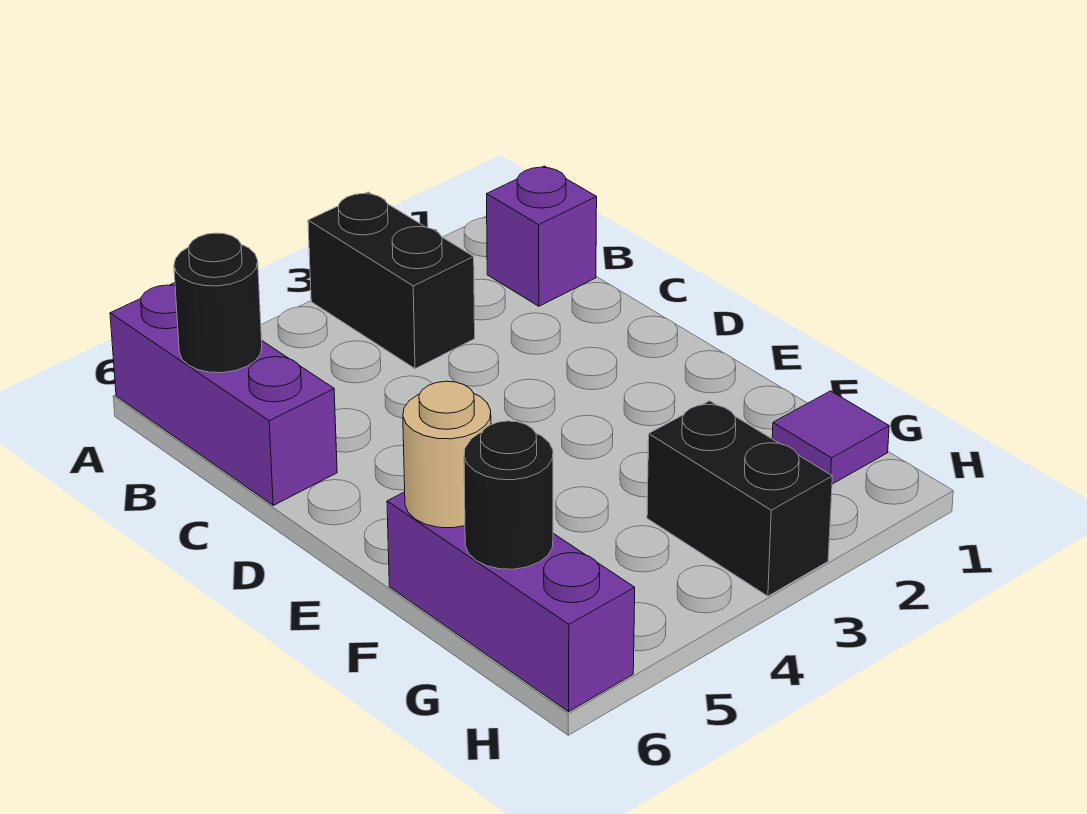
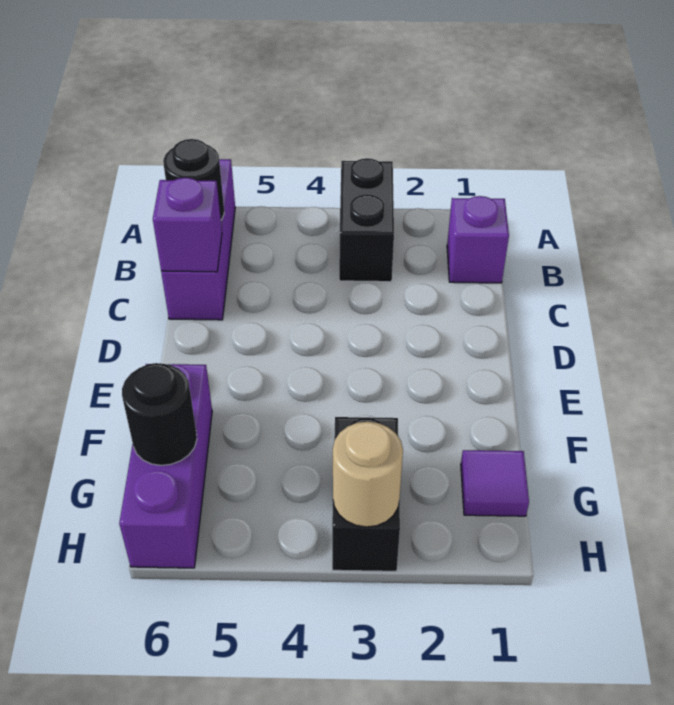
none -> purple 1x1 brick [153,178,222,272]
tan 1x1 round brick [403,381,491,528] -> tan 1x1 round brick moved to [333,422,403,527]

